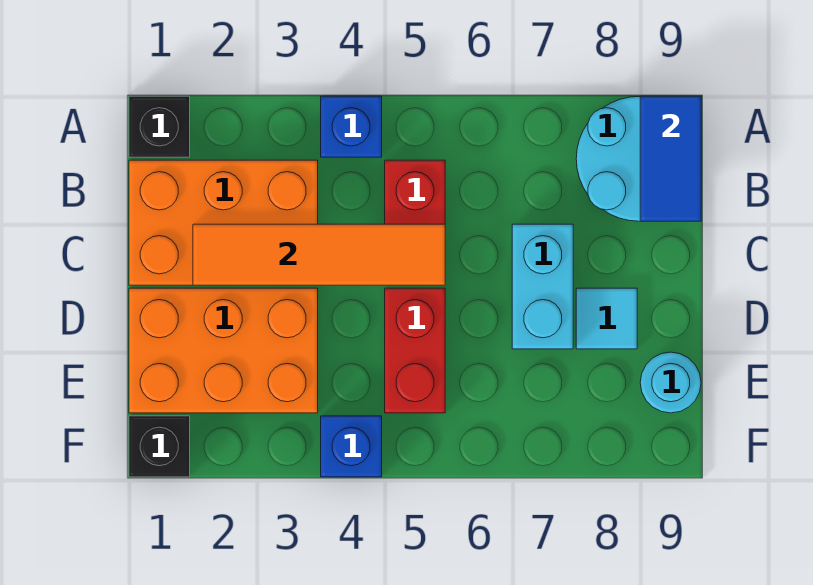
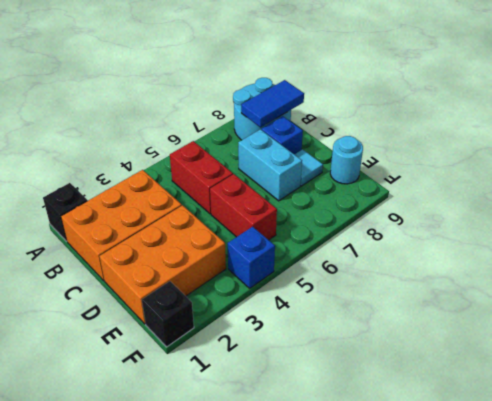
blue 1x1 brick [321,96,382,157] -> blue 1x1 brick moved to [262,116,303,154]
blue 1x2 tile [640,96,701,221] -> blue 1x2 tile turned to [241,80,304,127]
orange 1x4 tile [193,224,445,285] -> none

